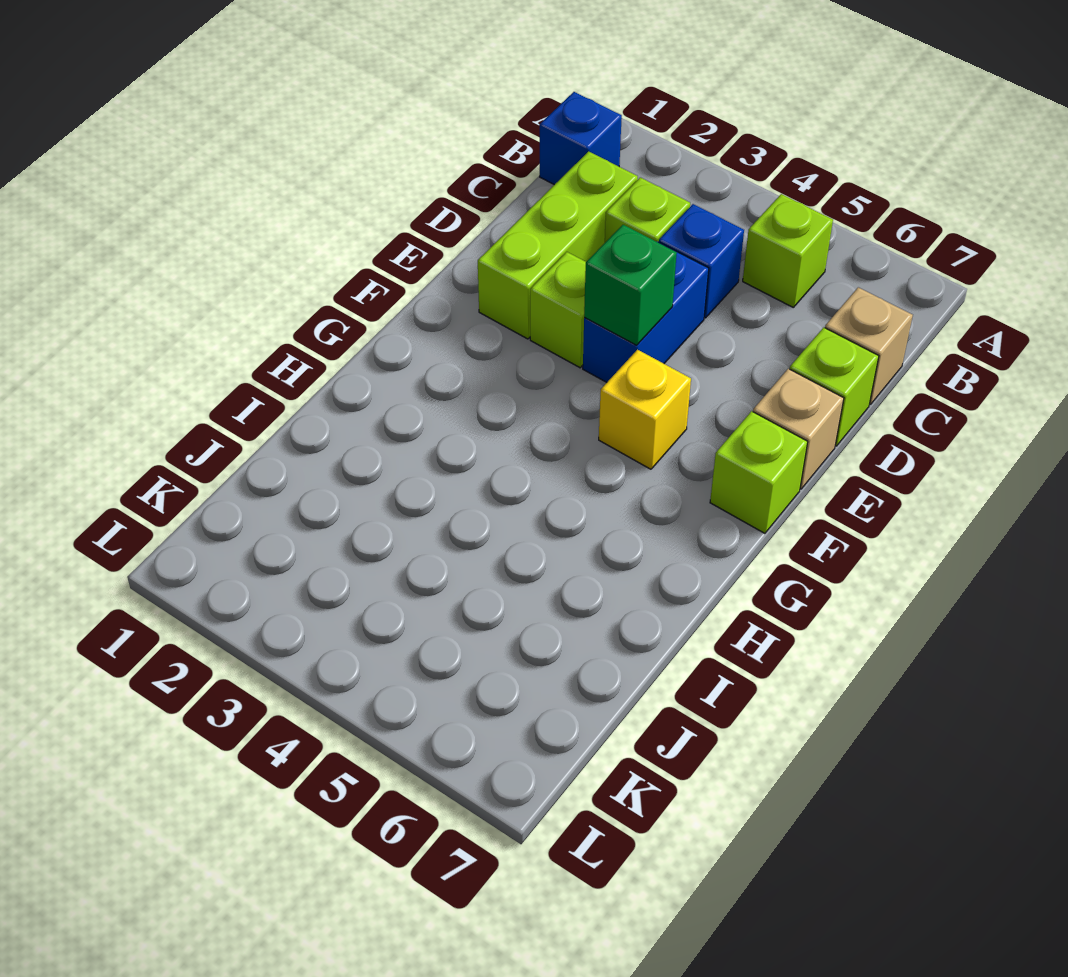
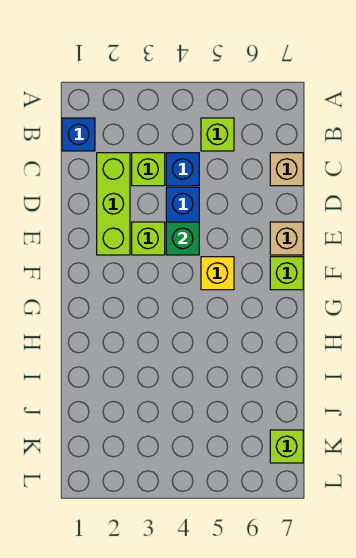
lime 1x1 brick [790,328,879,446] -> lime 1x1 brick moved to [270,430,303,463]

